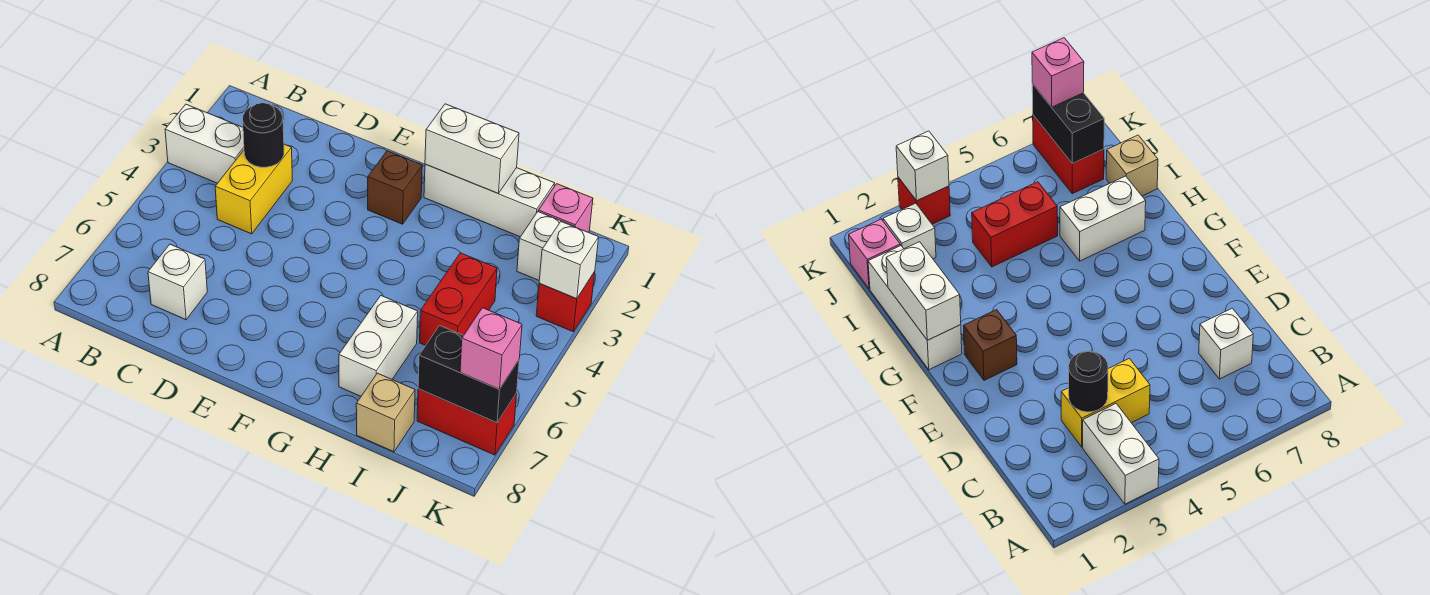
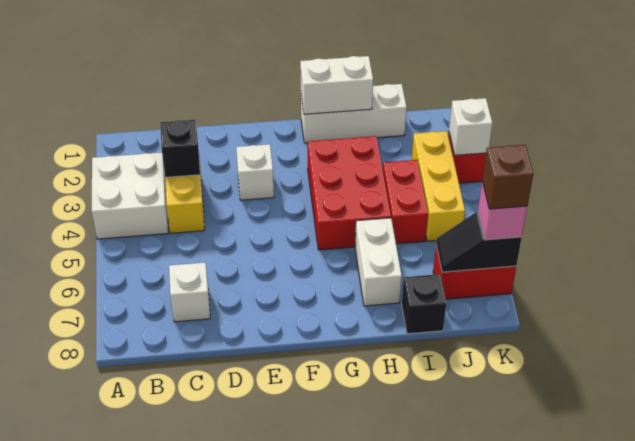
white 1x2 brick [165,104,244,183] -> white 2x2 brick [92,152,168,239]
black 1x1 round brick [243,103,284,167] -> black 1x1 brick [161,120,200,177]
brown 1x1 brick [368,151,422,224] -> brown 1x1 brick moved to [482,145,533,209]
none -> red 2x3 brick [308,136,391,250]
tan 1x1 brick [356,373,415,452] -> black 1x1 brick [402,274,446,334]
pink 1x1 brick [538,184,593,233] -> none
white 1x1 brick [517,212,574,280] -> white 1x1 brick moved to [236,144,274,200]
none -> yellow 1x3 brick [412,131,465,241]
black 1x2 brick [418,325,519,423] -> black 1x2 slope [436,211,522,272]

